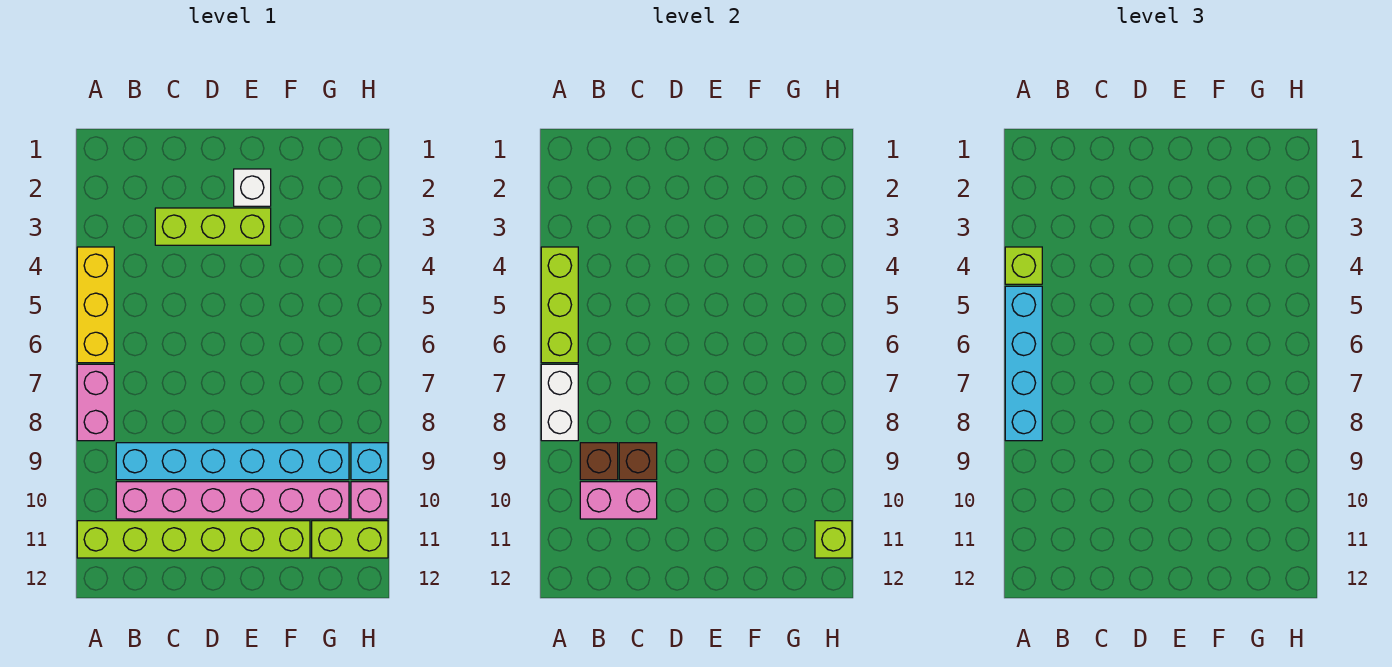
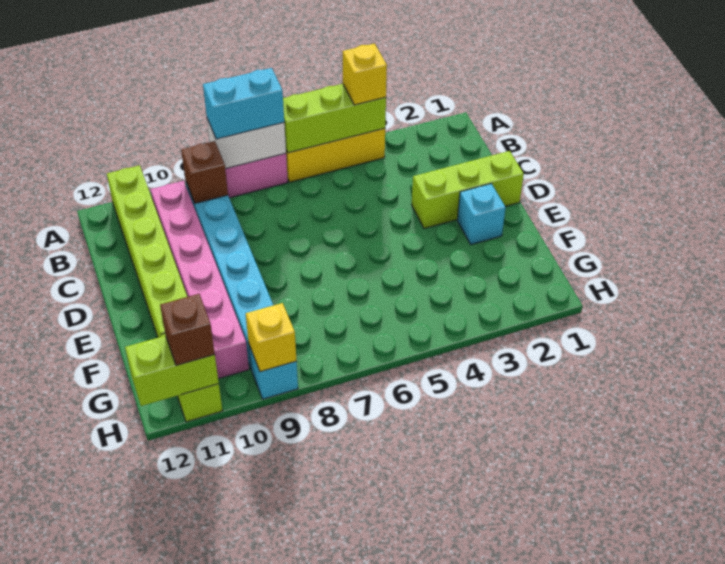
lime 1x1 brick [1005,247,1042,284] -> yellow 1x1 brick [342,44,387,105]
cyan 1x4 brick [1005,286,1042,441] -> cyan 1x2 brick [203,68,284,139]
pink 1x2 brick [580,482,657,519] -> none
lime 1x3 brick [155,208,271,245] -> lime 1x3 brick turned to [412,151,524,228]
brown 1x1 brick [619,443,657,480] -> brown 1x1 brick moved to [160,294,215,365]
white 1x1 brick [234,169,271,206] -> cyan 1x1 brick [457,184,506,244]
none -> yellow 1x1 brick [246,303,297,372]
pink 1x1 brick [351,482,388,519] -> none
lime 1x1 brick [815,521,852,558] -> lime 1x2 brick [125,336,219,406]

